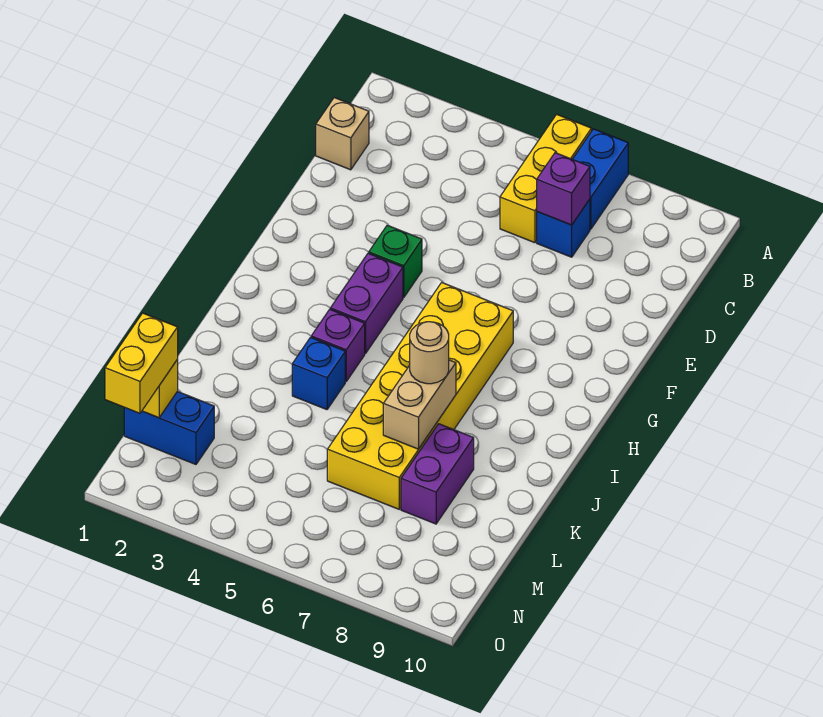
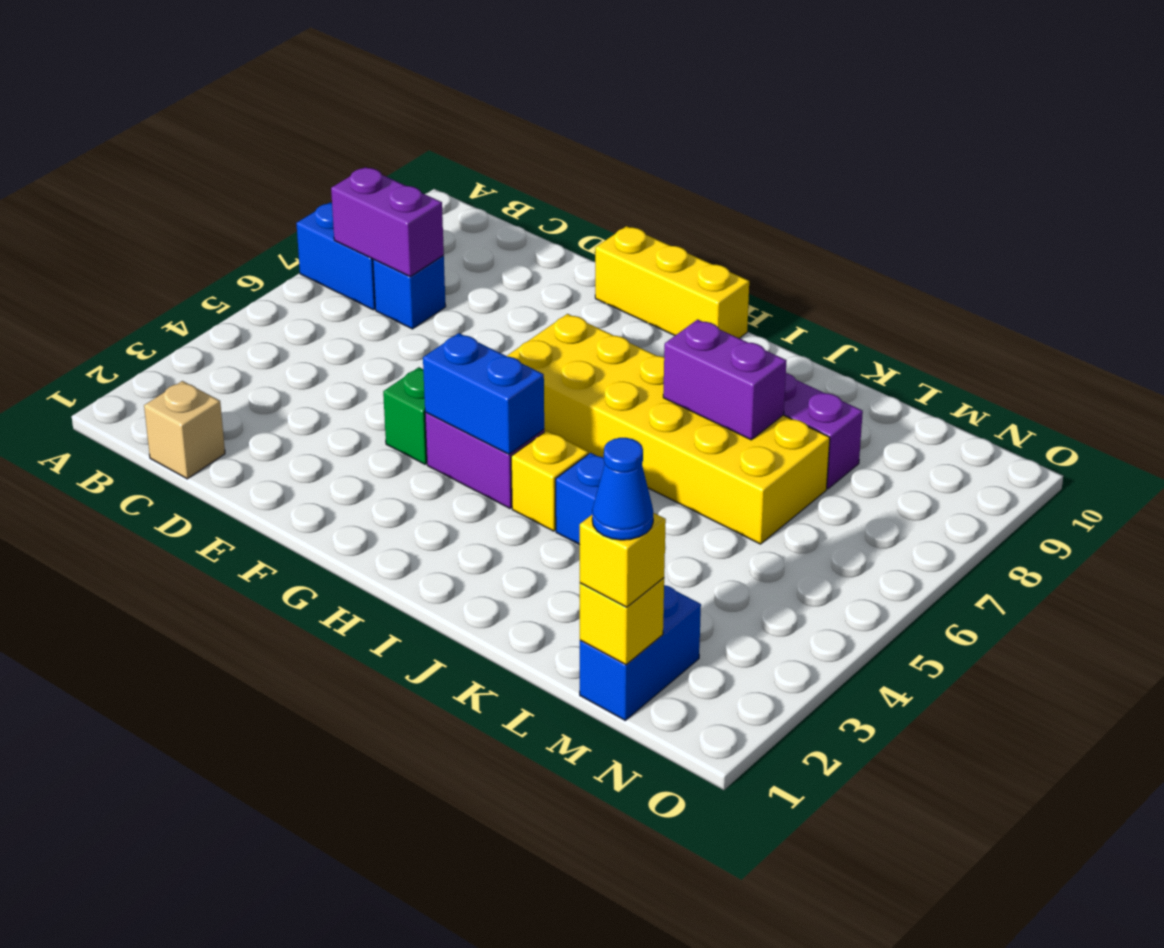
yellow 1x3 brick [500,114,592,243] -> yellow 1x3 brick moved to [595,226,749,338]
purple 1x1 brick [537,153,590,225] -> purple 1x2 brick [331,167,444,276]
none -> blue 1x2 brick [423,333,544,454]
purple 1x1 brick [311,310,365,381] -> yellow 1x1 brick [511,431,588,531]
tan 1x2 brick [383,360,456,449] -> purple 1x2 brick [663,319,787,440]
tan 1x1 round brick [410,322,449,384] -> none
yellow 1x2 brick [105,313,178,413] -> yellow 1x1 brick [580,513,666,607]
none -> blue 1x1 cone [592,438,653,540]

